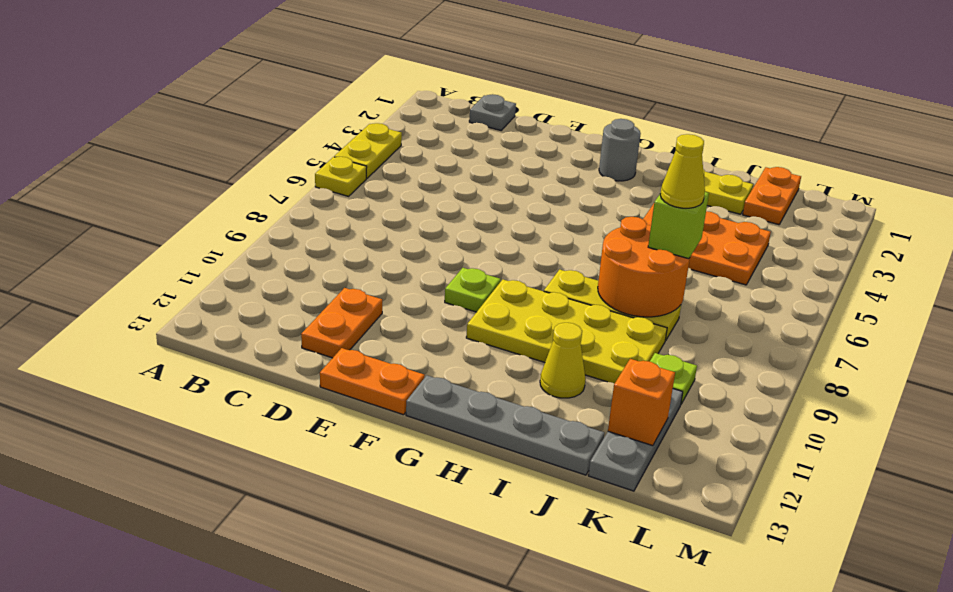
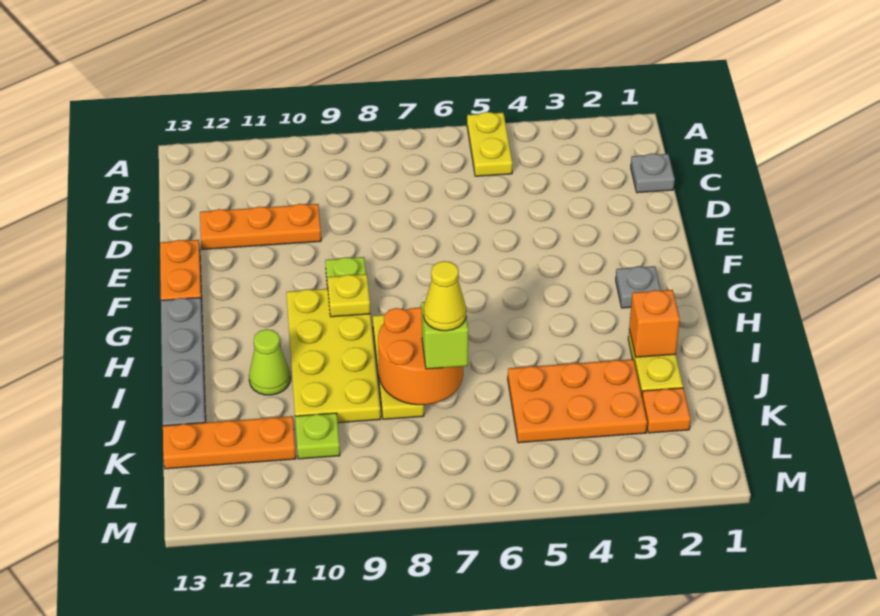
yellow 1x2 plate [334,123,402,178] -> yellow 1x2 plate turned to [467,112,513,176]
yellow 1x1 plate [315,157,367,196] -> yellow 1x1 plate moved to [327,274,370,317]
orange 1x2 plate [301,288,382,358] -> orange 1x3 plate [200,204,321,249]
grey 1x1 round brick [599,119,641,181] -> grey 1x1 plate [616,266,661,308]
orange 2x3 plate [643,204,771,285] -> orange 2x3 plate turned to [508,359,647,443]
yellow 1x1 cone [540,323,586,398] -> lime 1x1 cone [249,329,290,395]
orange 1x2 plate [743,167,801,225] -> orange 1x1 plate [642,388,691,433]
grey 1x3 plate [588,389,683,491] -> orange 1x3 plate [163,416,296,469]
orange 1x1 brick [608,359,675,446] -> orange 1x1 brick moved to [629,290,680,357]

